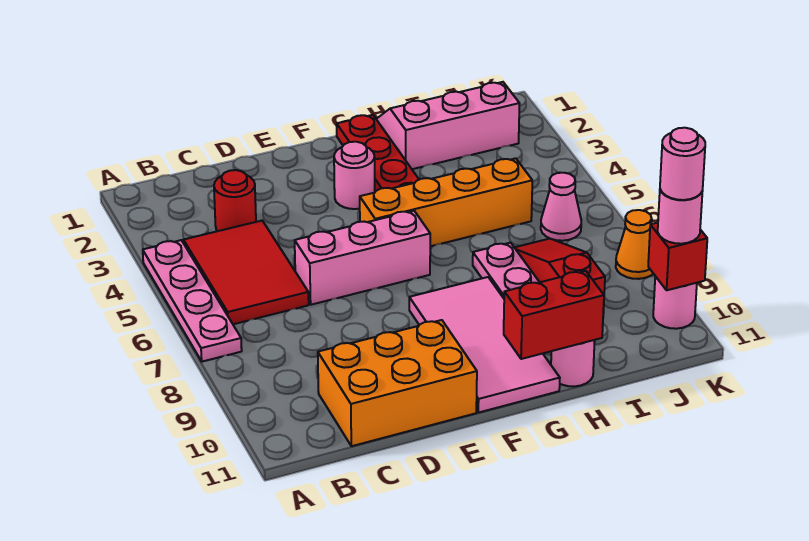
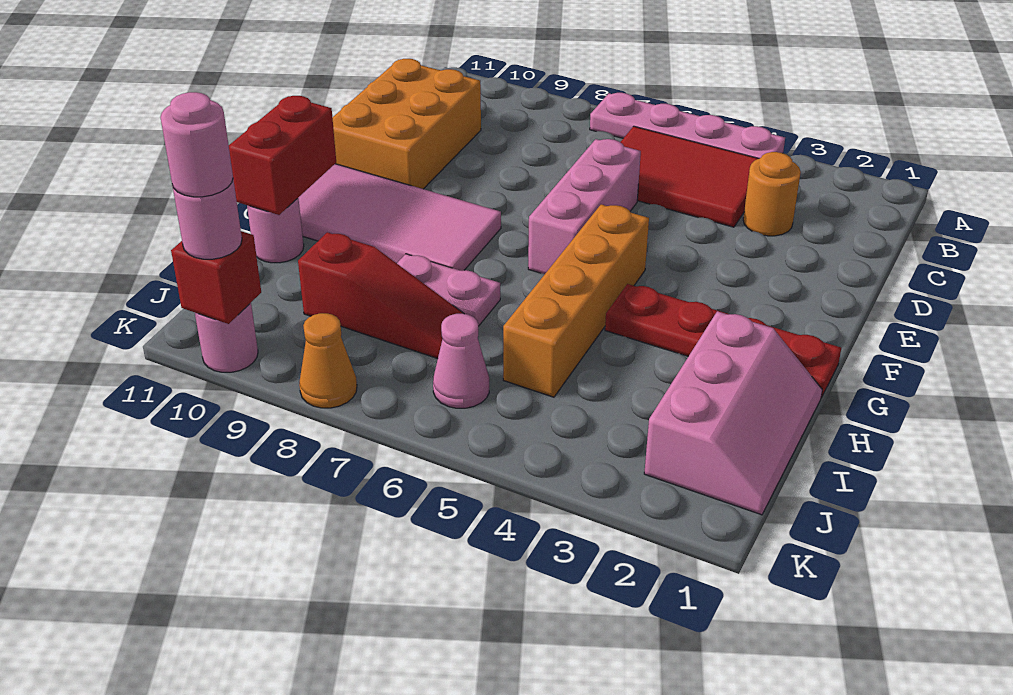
red 1x1 round brick [214,170,256,231] -> orange 1x1 round brick [743,152,801,236]
pink 1x1 round brick [334,142,375,209] -> none

